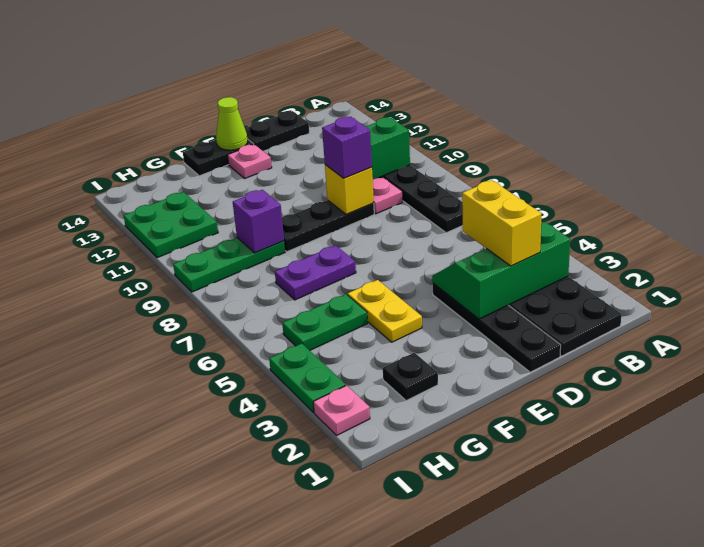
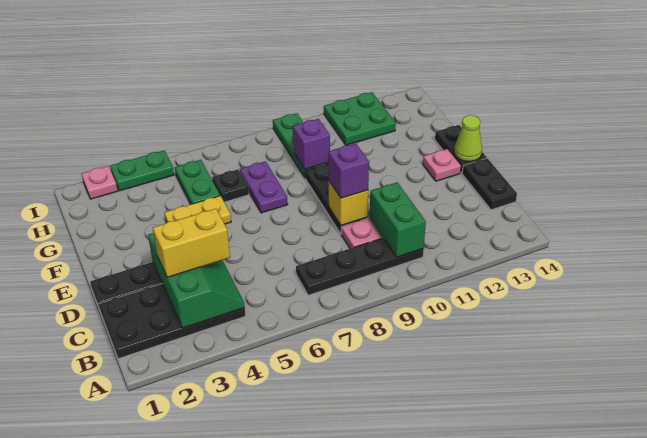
black 1x1 plate [383,353,438,401] -> black 1x1 plate moved to [212,169,249,202]

